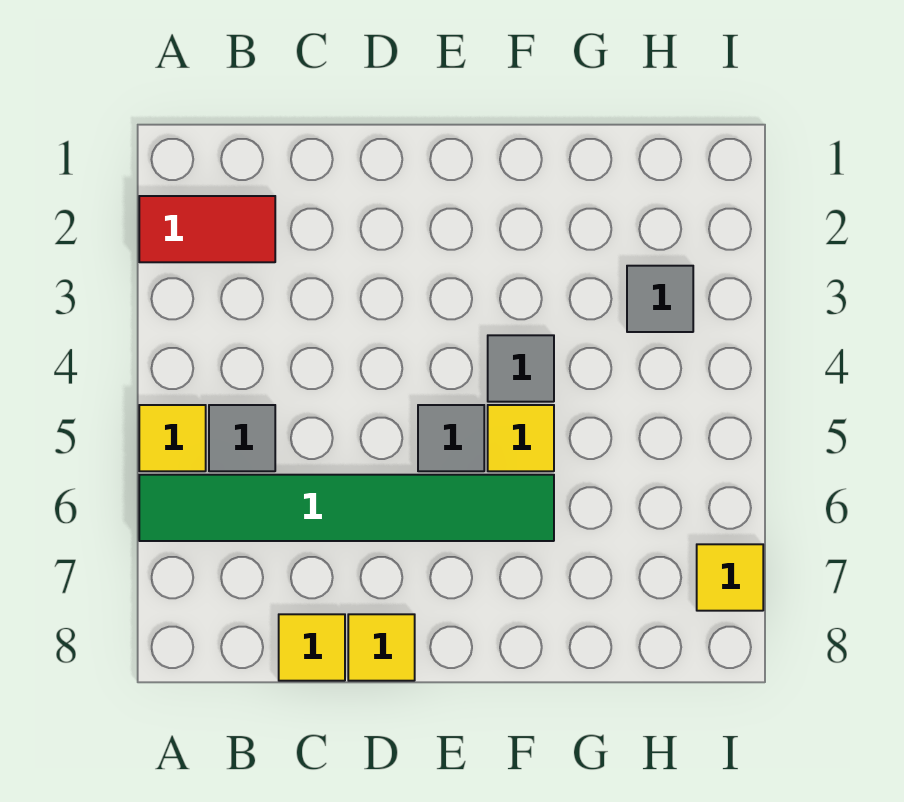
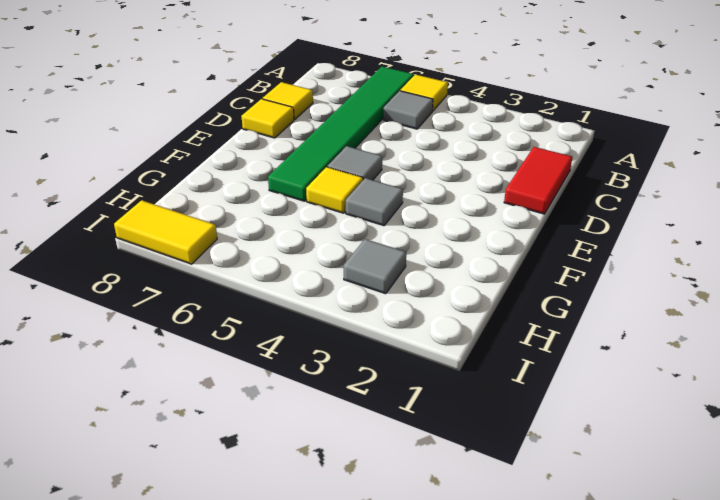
red 1x2 tile [139,196,275,262] -> red 1x2 tile moved to [504,147,572,214]
yellow 1x1 tile [697,544,763,611] -> yellow 1x2 tile [114,200,217,264]

